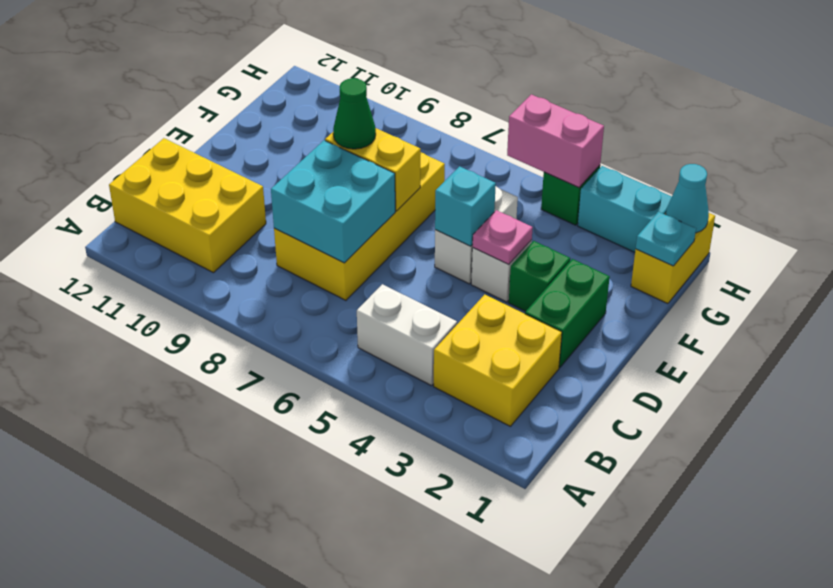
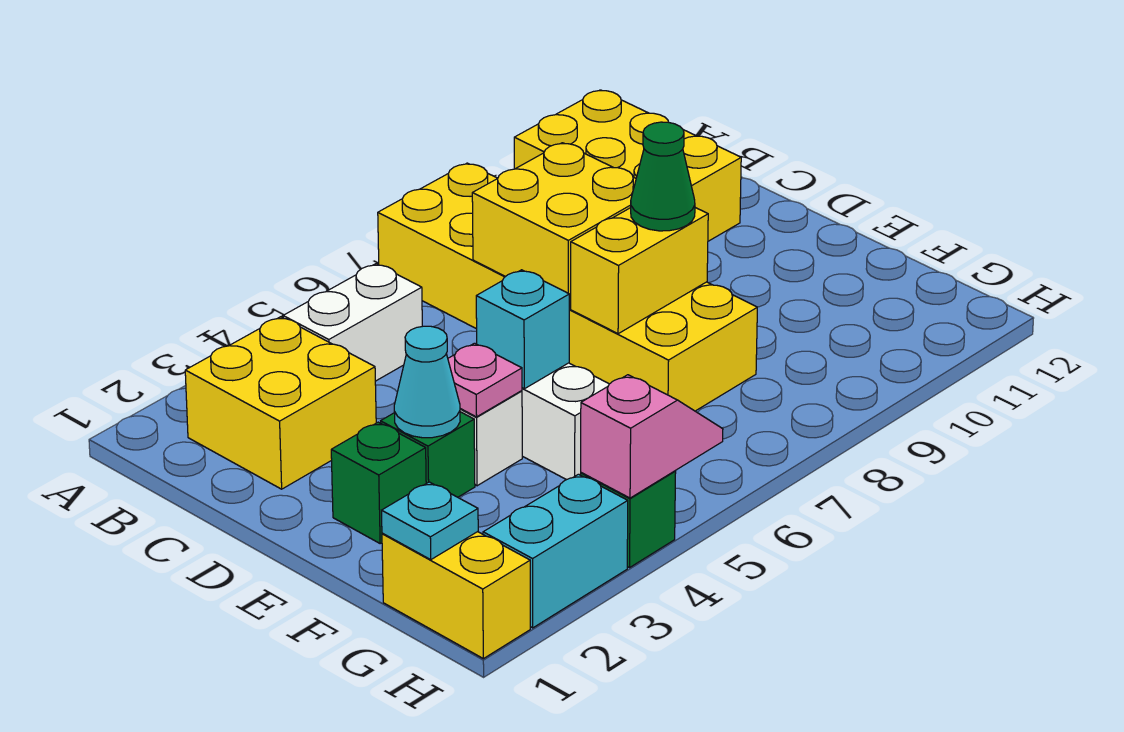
yellow 2x3 brick [109,138,266,273] -> yellow 2x3 brick turned to [514,90,741,241]
yellow 2x4 brick [274,153,445,300] -> yellow 2x6 brick [378,163,757,411]
cyan 2x2 brick [271,140,395,263] -> yellow 2x2 brick [472,143,636,308]
green 1x2 brick [525,259,610,368] -> green 1x1 brick [331,422,426,543]
cyan 1x1 cone [666,164,709,233] -> cyan 1x1 cone moved to [394,326,460,438]
pink 1x2 brick [507,94,604,188] -> pink 1x2 slope [581,375,723,498]

